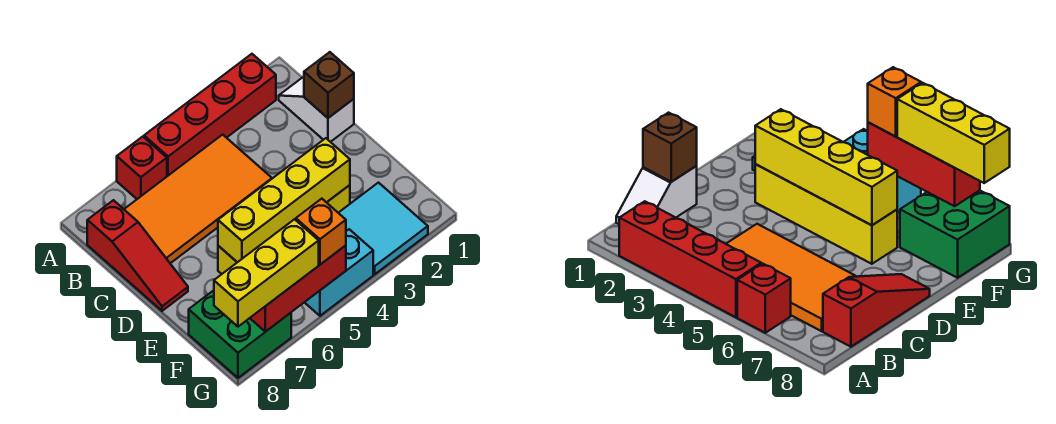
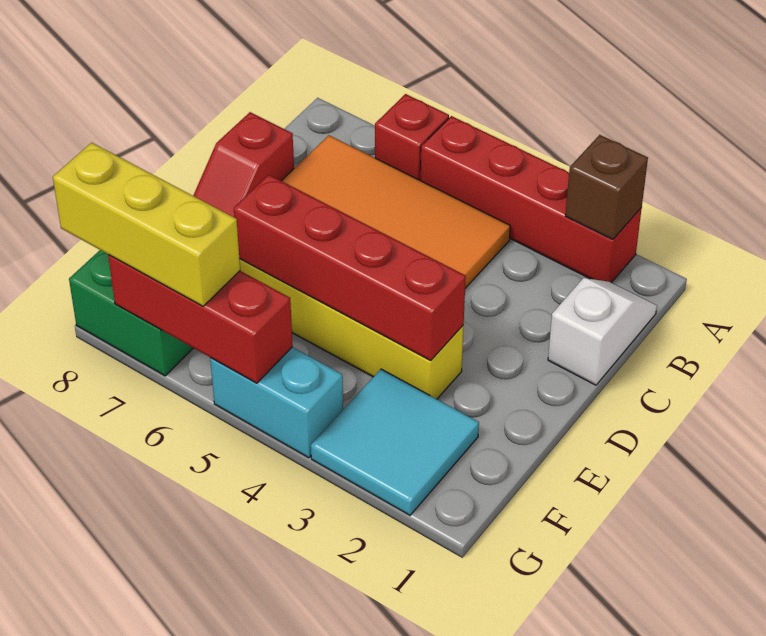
red 1x3 slope [87,200,188,311] -> red 1x2 slope [193,112,294,217]
brown 1x1 brick [304,52,354,118] -> brown 1x1 brick moved to [565,135,648,240]
yellow 1x4 brick [218,138,350,262] -> red 1x4 brick [234,175,466,360]
orange 1x1 brick [296,199,346,264] -> none

